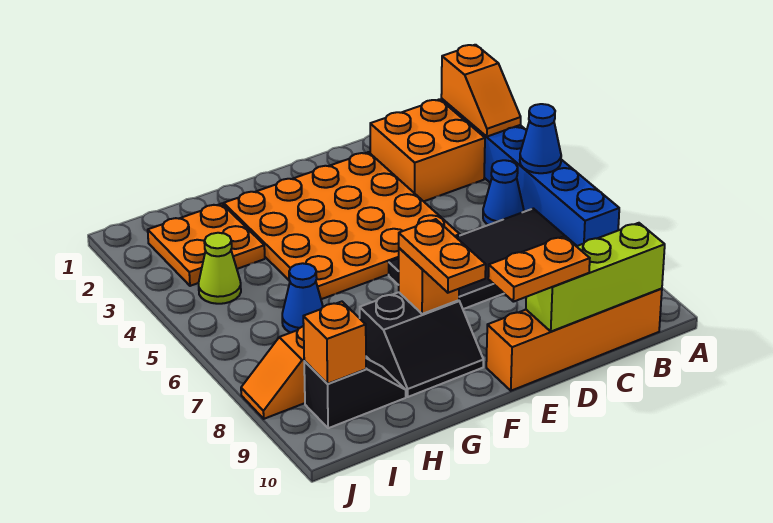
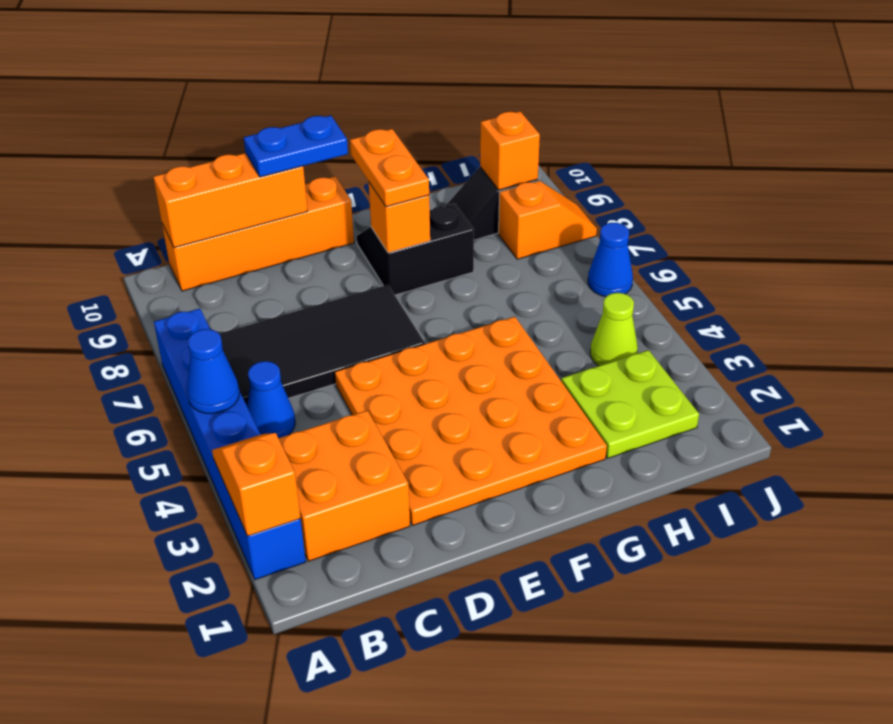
lime 1x3 brick [526,223,665,331] -> orange 1x3 brick [153,153,307,248]
orange 1x2 plate [488,236,590,302] -> blue 1x2 plate [244,115,348,177]
orange 2x2 plate [148,204,265,286] -> lime 2x2 plate [561,350,699,458]
blue 1x1 cone [282,263,323,333] -> blue 1x1 cone moved to [588,223,633,297]

